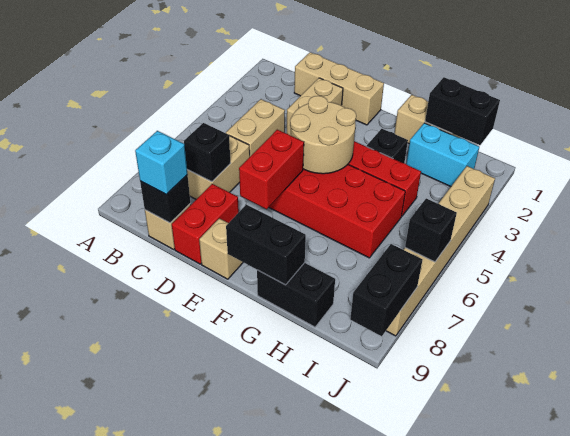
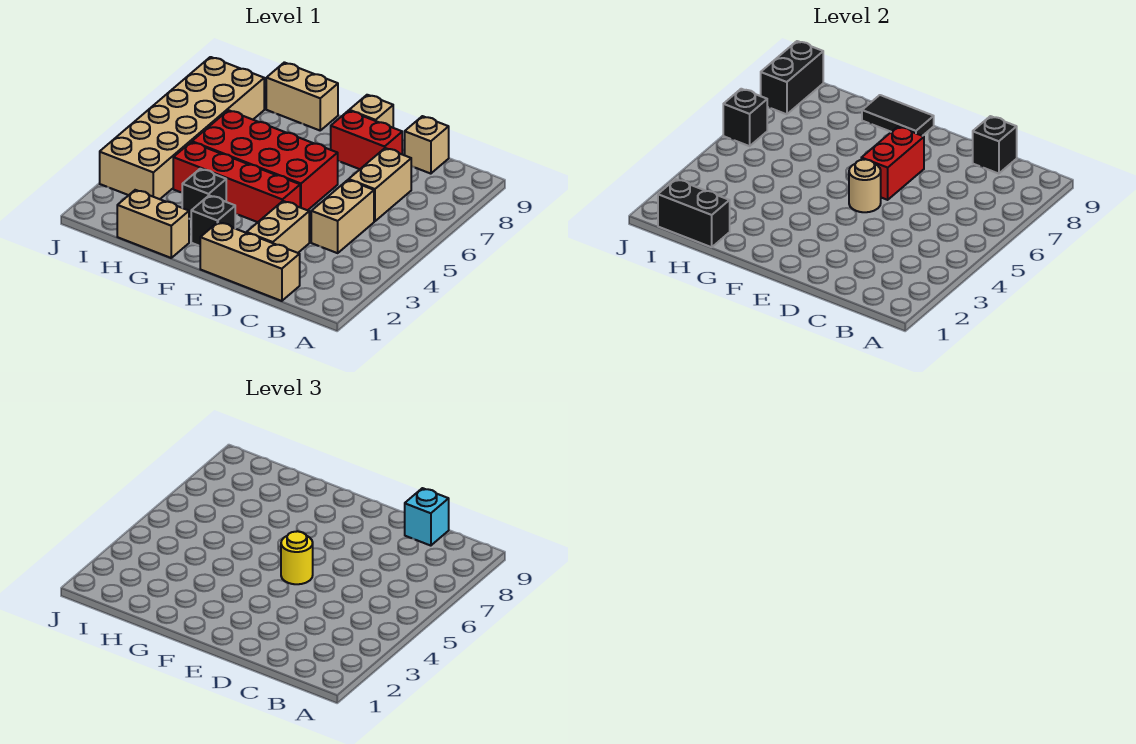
black 1x1 brick [184,123,230,182] -> black 1x1 brick moved to [191,195,235,246]
red 1x2 brick [172,184,239,264] -> red 1x2 brick turned to [330,111,402,169]
tan 2x2 round brick [290,96,356,174] -> tan 1x1 round brick [849,159,881,212]
none -> yellow 1x1 round brick [281,531,313,584]
black 1x2 brick [226,205,306,285] -> black 1x2 tile [862,95,934,136]
black 1x2 brick [257,263,335,327] -> tan 1x2 brick [266,62,338,130]
cyan 1x2 brick [406,123,479,187] -> none
tan 1x6 brick [386,166,495,336] -> tan 2x6 brick [100,57,264,199]

